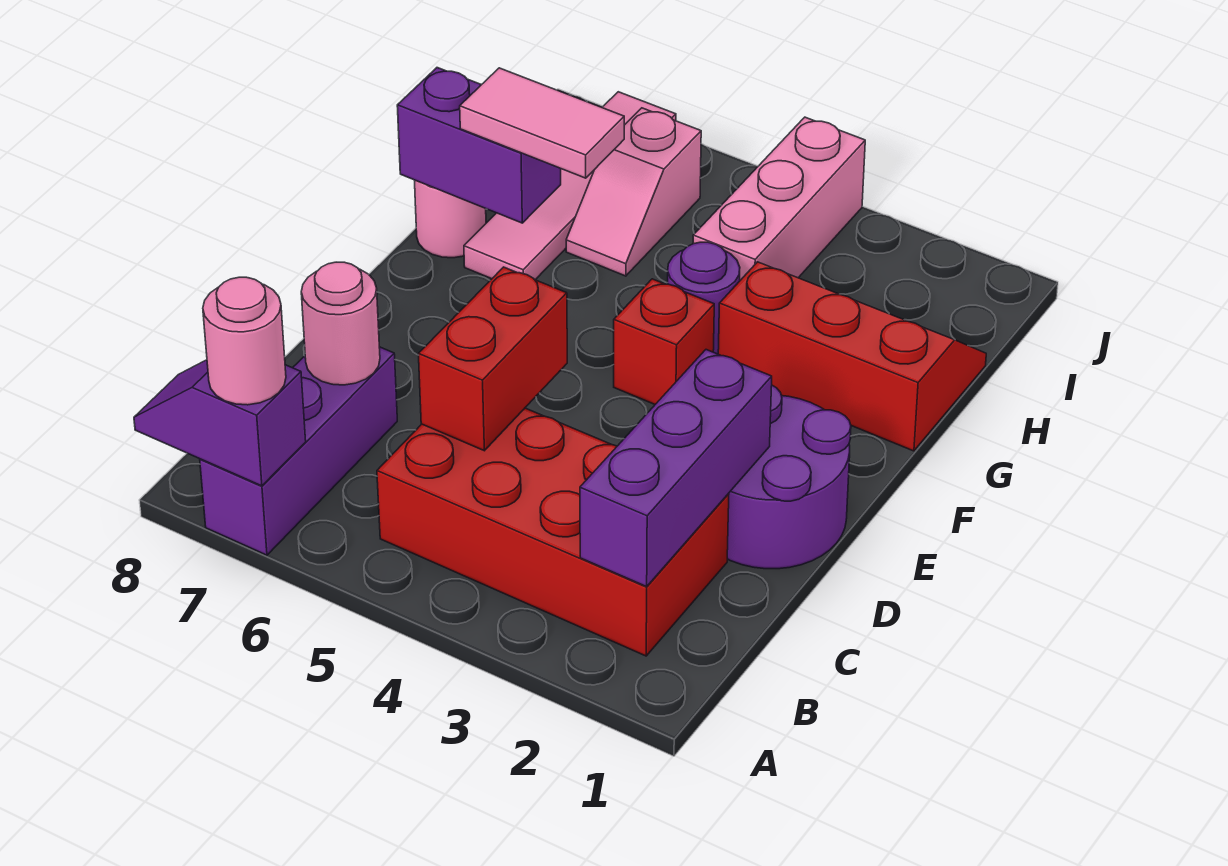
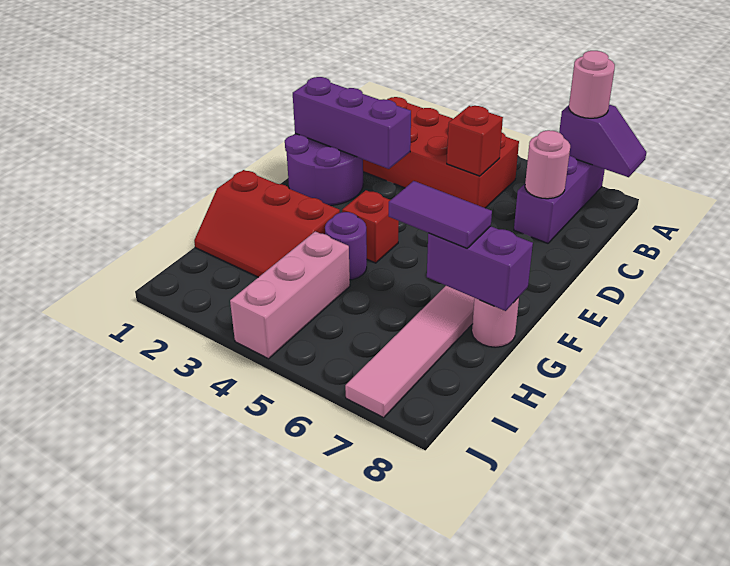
purple 1x3 brick [580,350,772,587] -> purple 1x3 brick turned to [293,77,411,169]
red 1x2 brick [418,267,567,451] -> red 1x1 brick [447,106,503,176]
pink 1x2 tile [460,68,624,178] -> purple 1x2 tile [389,181,492,248]
pink 1x2 slope [566,108,701,276] -> none

